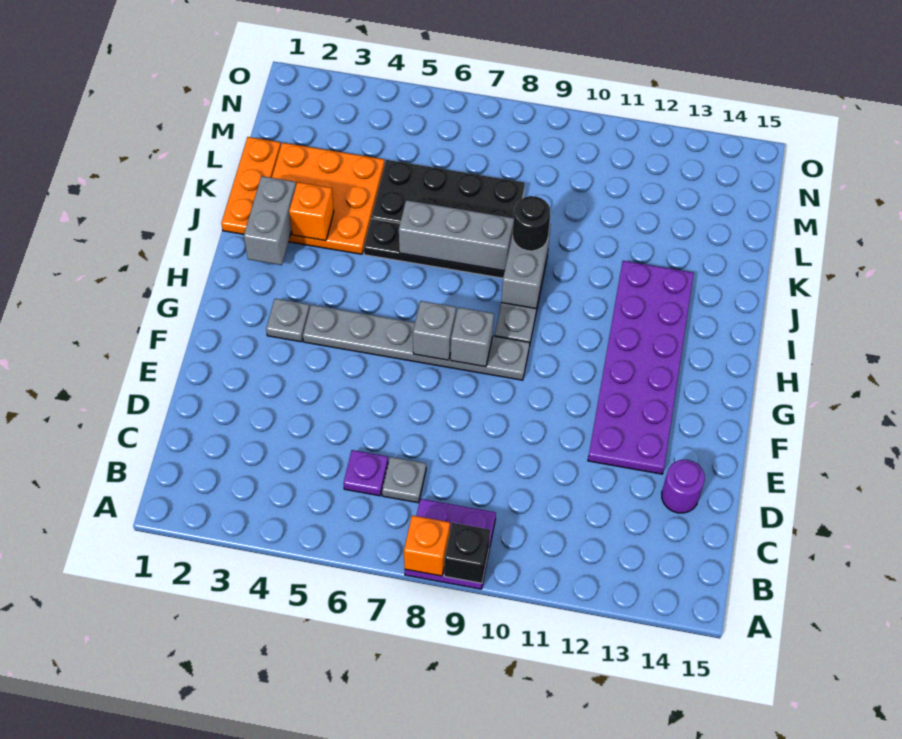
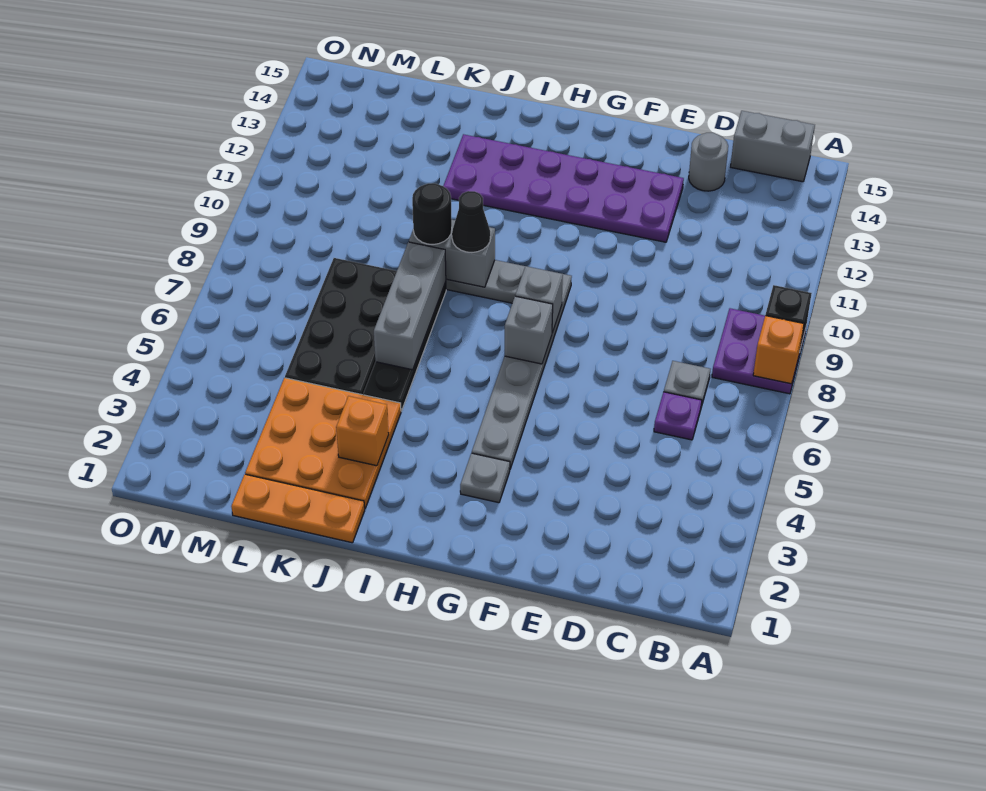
purple 1x1 round brick [662,460,705,513] -> grey 1x1 round brick [689,133,728,191]
grey 1x2 brick [244,176,296,265] -> grey 1x2 brick moved to [731,111,815,182]
none -> black 1x1 cone [452,191,490,252]

